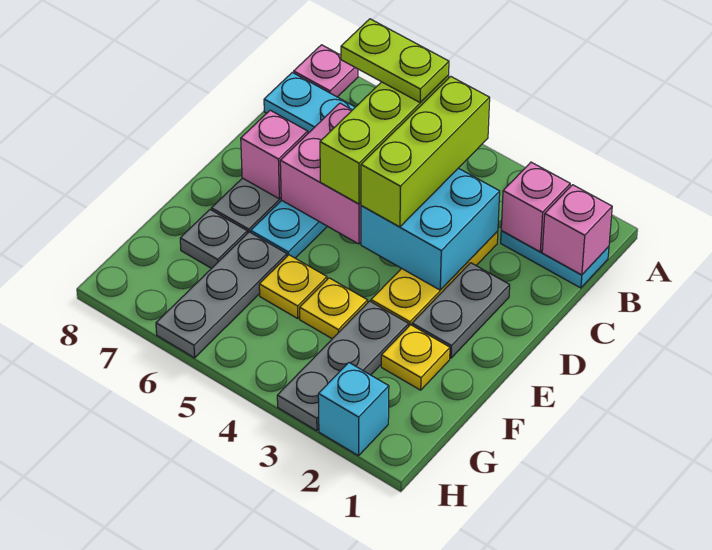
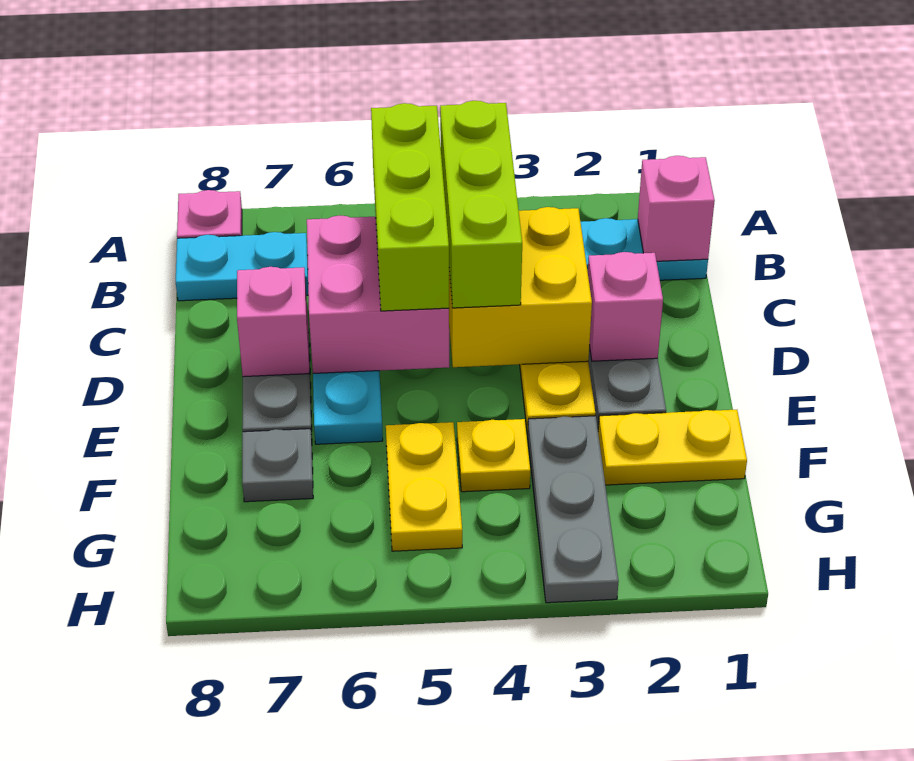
pink 1x1 brick [501,162,570,252] -> pink 1x1 brick moved to [588,252,663,361]
lime 1x2 plate [341,19,449,102] -> none
cyan 2x2 brick [361,168,500,290] -> yellow 2x2 brick [449,207,592,367]
yellow 1x1 plate [381,325,450,390] -> yellow 1x2 plate [598,410,747,485]
yellow 1x1 plate [259,255,327,319] -> yellow 1x2 plate [386,422,462,551]
grey 1x3 plate [156,232,287,358] -> none
cyan 1x1 brick [318,363,389,456] -> none

